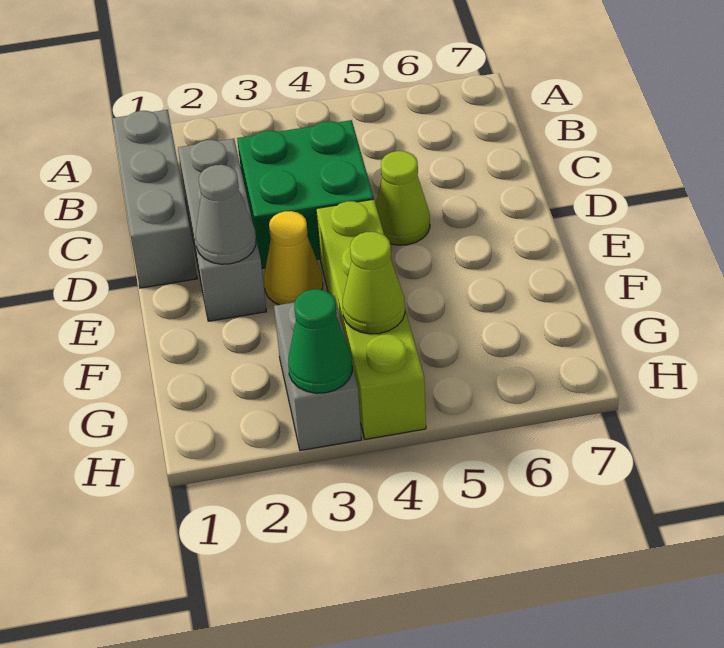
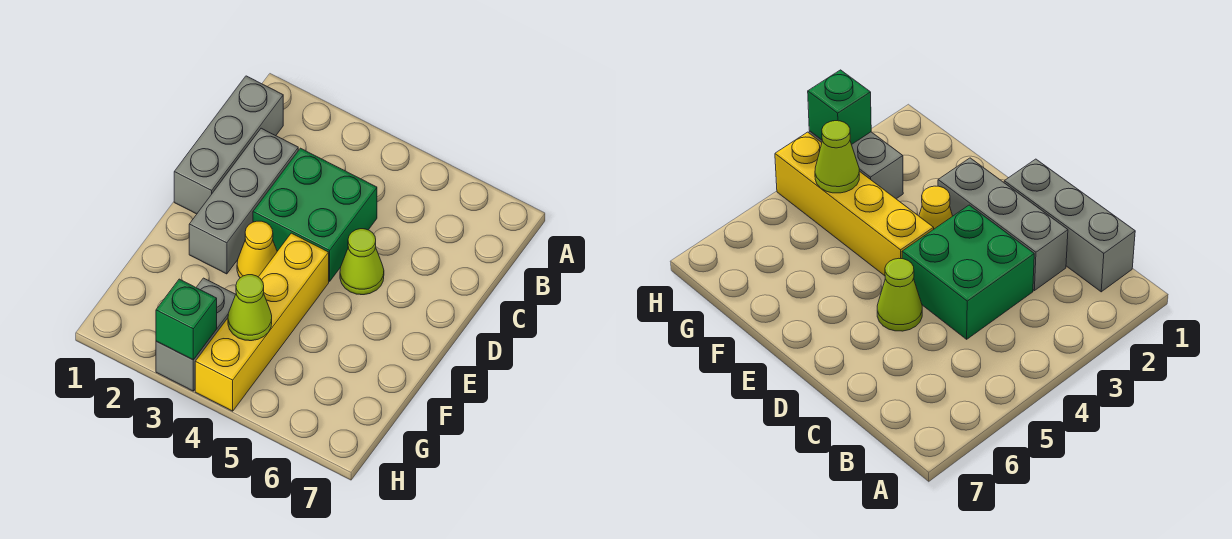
grey 1x1 cone [195,165,256,264] -> none
lime 1x4 brick [316,199,426,439] -> yellow 1x4 brick [195,233,329,411]
green 1x1 cone [288,289,352,393] -> green 1x1 brick [156,279,217,360]

